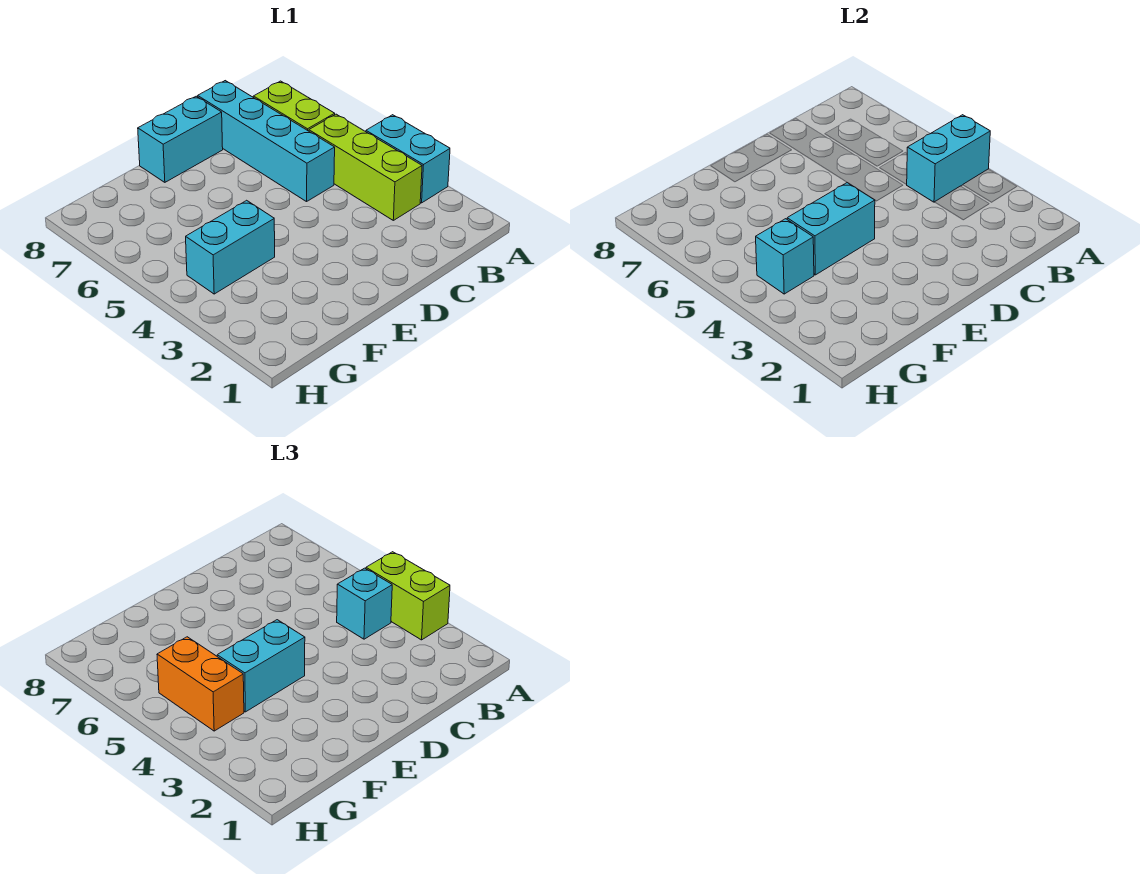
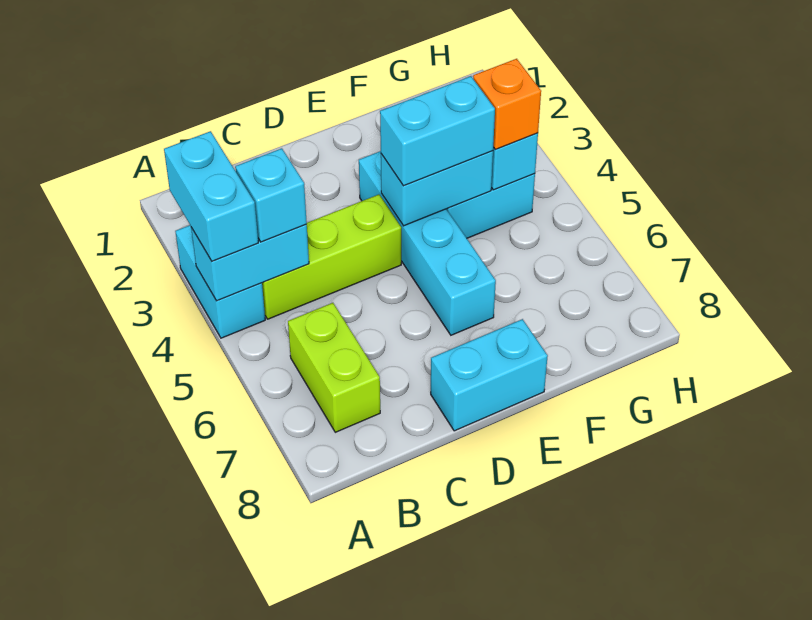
lime 1x2 brick [366,552,450,640] -> cyan 1x2 brick [164,131,258,261]
lime 1x3 brick [309,114,422,220] -> lime 1x3 brick turned to [262,195,401,319]
cyan 1x4 brick [198,81,335,202] -> cyan 1x4 brick moved to [359,151,496,335]
orange 1x2 brick [157,637,244,731] -> orange 1x1 brick [473,59,541,149]

